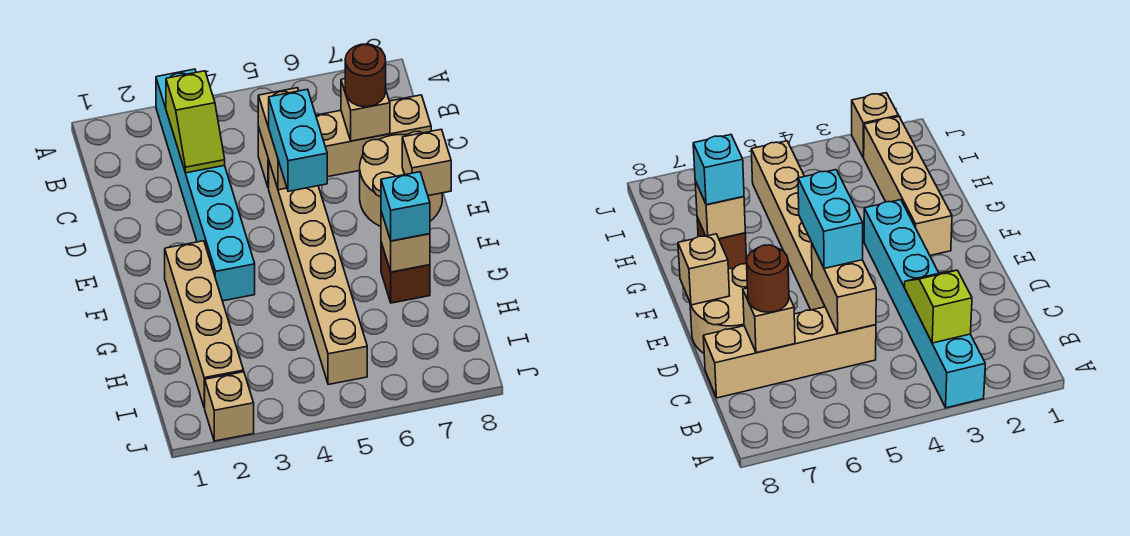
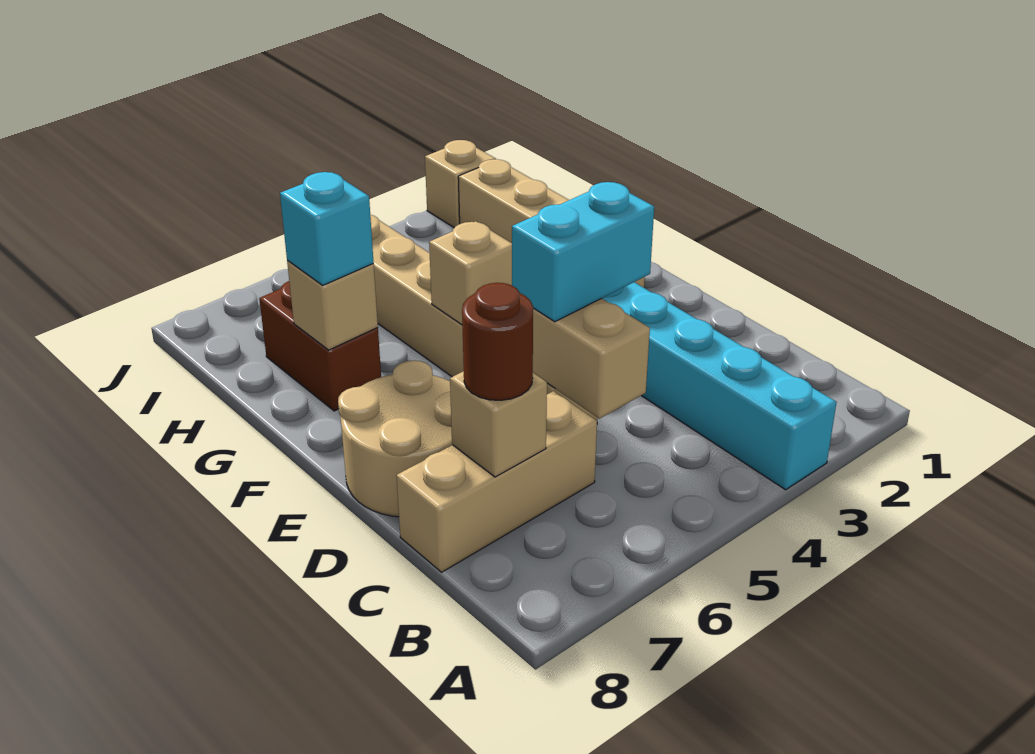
lime 1x2 slope [166,71,225,173] -> none
tan 1x4 brick [258,95,431,188] -> tan 1x3 brick [396,391,597,572]
cyan 1x2 brick [269,89,327,191] -> cyan 1x2 brick turned to [512,182,654,322]
tan 1x1 brick [402,129,451,196] -> tan 1x1 brick moved to [429,221,512,325]
brown 1x1 brick [381,243,430,303] -> brown 1x2 brick [259,281,381,411]

